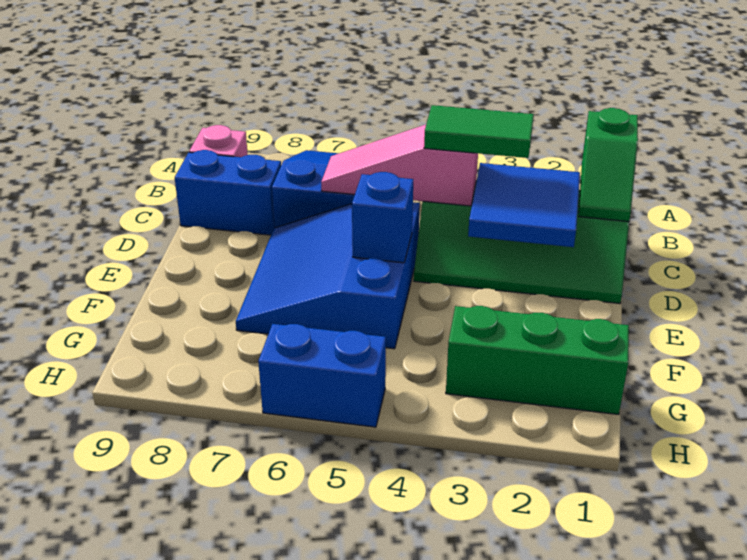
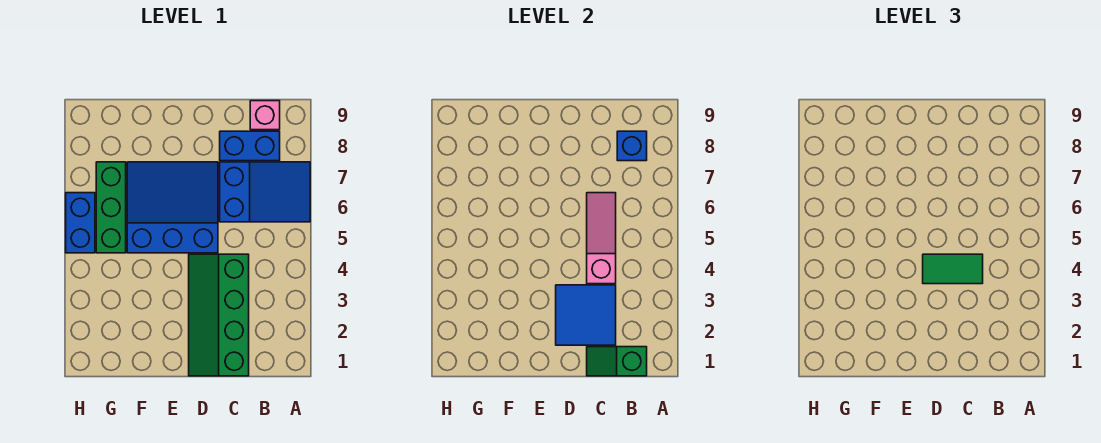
green 1x2 tile [424,105,534,158] -> green 1x2 tile turned to [923,254,983,284]
blue 1x2 brick [175,150,281,235] -> blue 1x2 brick turned to [220,131,280,161]
blue 1x1 brick [352,172,413,263] -> blue 1x1 brick moved to [617,131,647,161]
green 1x3 brick [446,306,629,415] -> green 1x3 brick moved to [96,162,126,253]

